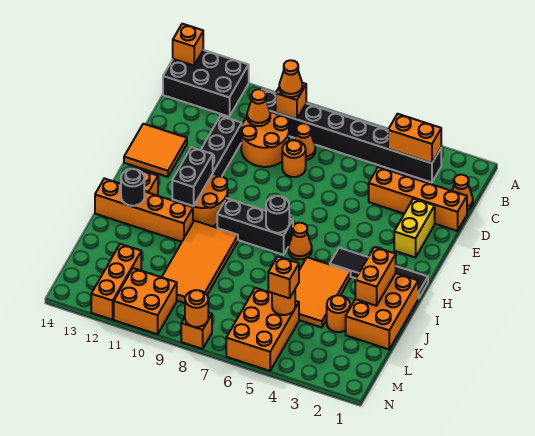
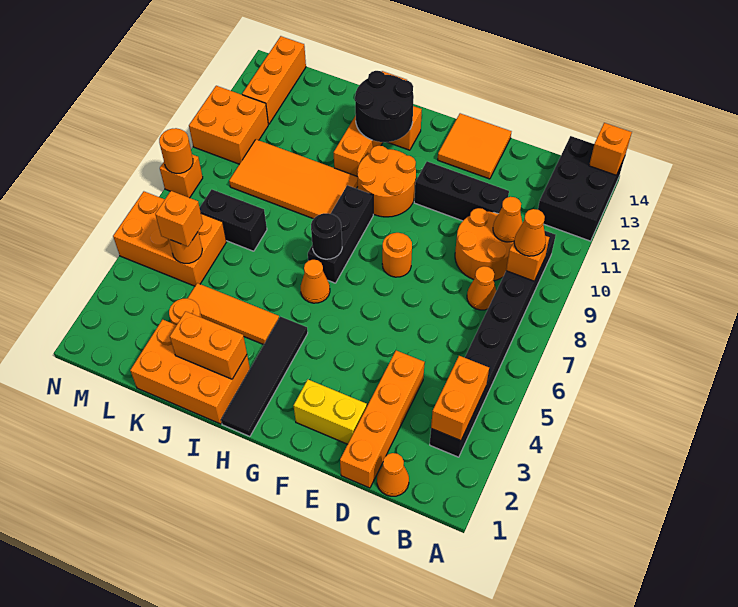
orange 1x1 round brick [282,140,306,177] -> orange 1x1 round brick moved to [382,233,412,277]
black 1x2 brick [172,147,213,206] -> black 1x2 brick moved to [200,189,267,251]
orange 2x3 tile [295,257,351,328] -> orange 1x3 tile [188,283,279,345]
black 1x1 round brick [121,169,144,206] -> black 2x2 round brick [355,71,414,142]
orange 1x3 brick [91,244,141,320] -> orange 1x3 brick turned to [242,36,306,124]

